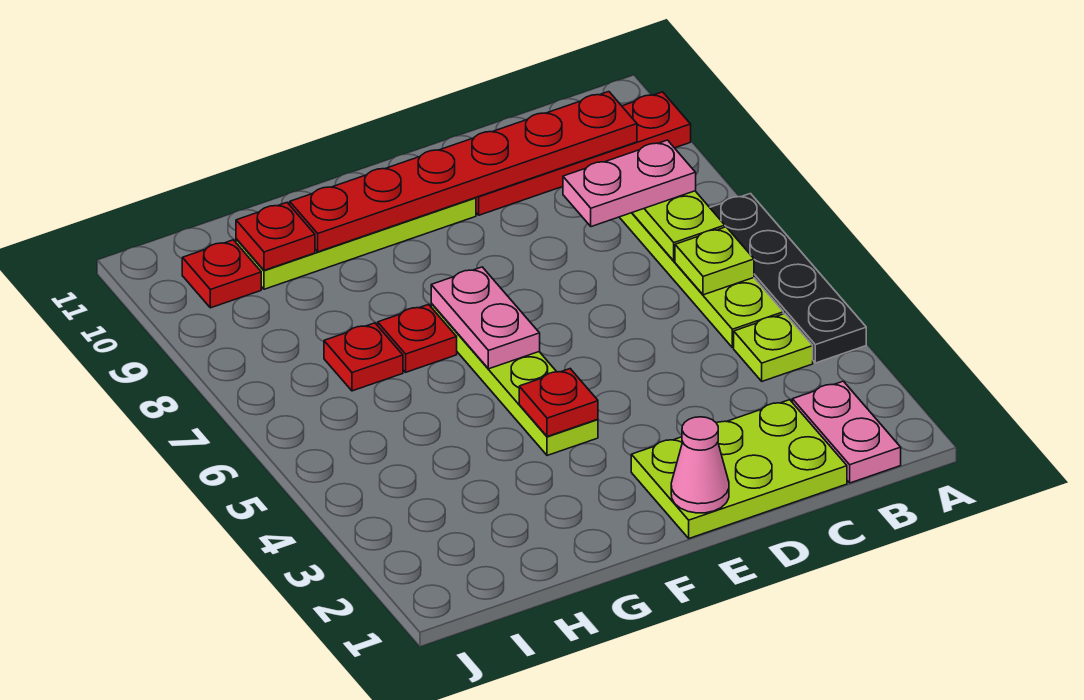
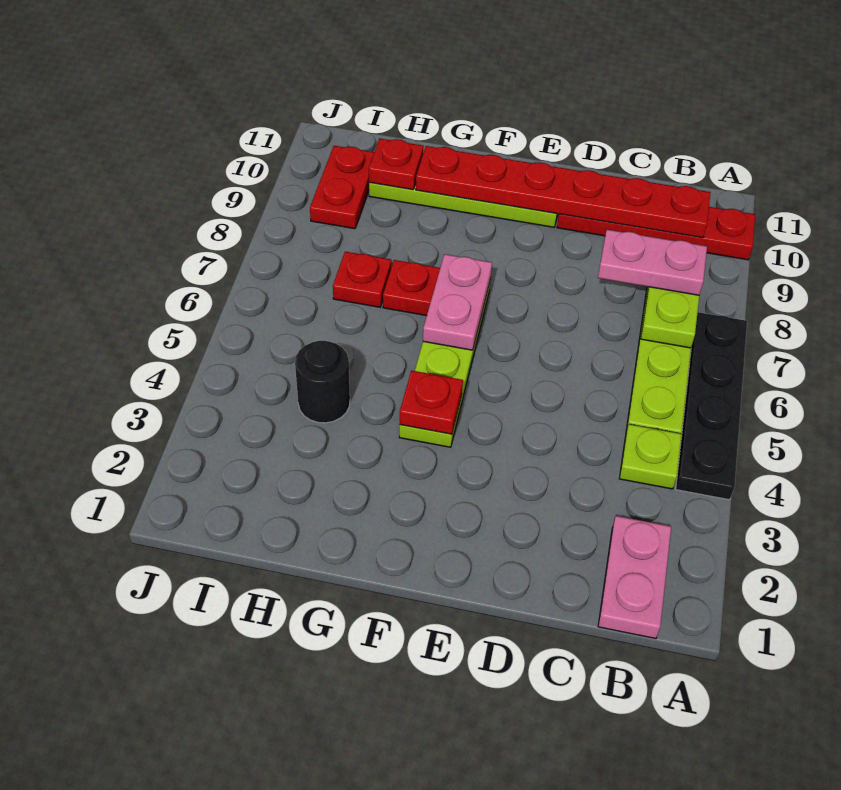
lime 1x1 plate [675,227,754,295] -> none
lime 2x3 plate [631,400,847,538] -> none
pink 1x1 cone [671,417,729,513] -> none
none -> black 1x1 round brick [295,341,350,423]
red 1x1 plate [182,240,261,308] -> red 1x2 plate [310,146,374,229]

